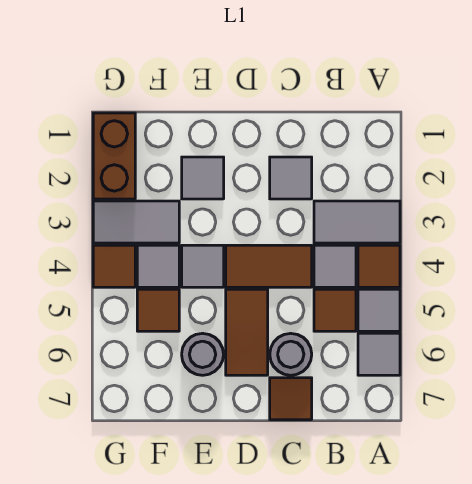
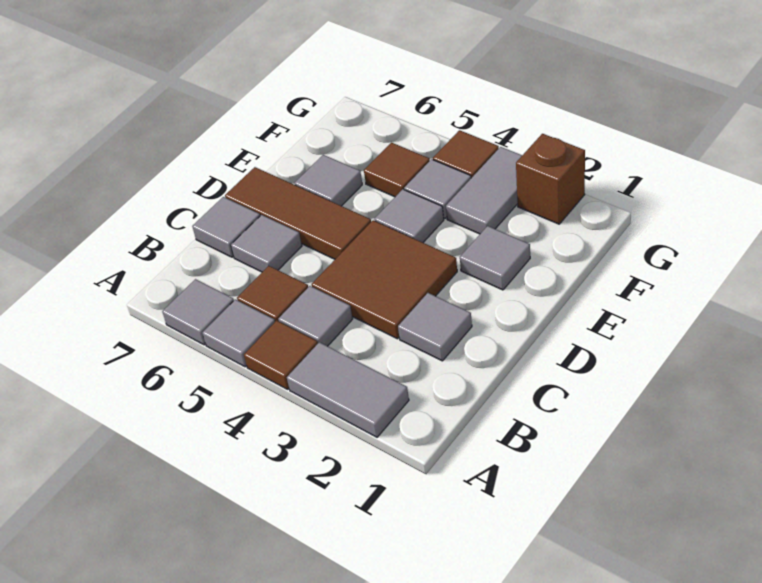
grey 1x2 tile [314,201,400,243] -> grey 1x2 tile turned to [287,342,409,437]
brown 1x2 tile [226,245,312,287] -> brown 2x2 tile [312,220,457,339]
grey 1x1 round brick [270,333,312,375] -> grey 1x1 tile [231,215,302,272]
brown 1x1 tile [270,378,312,420] -> grey 1x1 tile [192,197,260,257]
brown 1x2 tile [226,289,268,375] -> brown 1x3 tile [225,167,371,259]
grey 1x1 round brick [182,333,224,375] -> grey 1x1 tile [295,155,362,206]
brown 1x2 brick [93,113,135,199] -> brown 1x1 brick [516,134,585,224]

